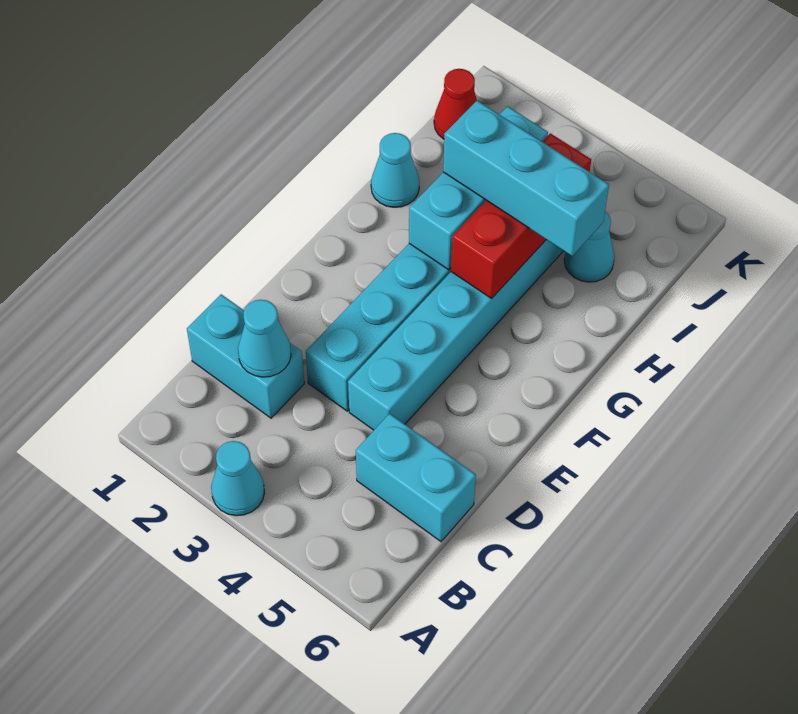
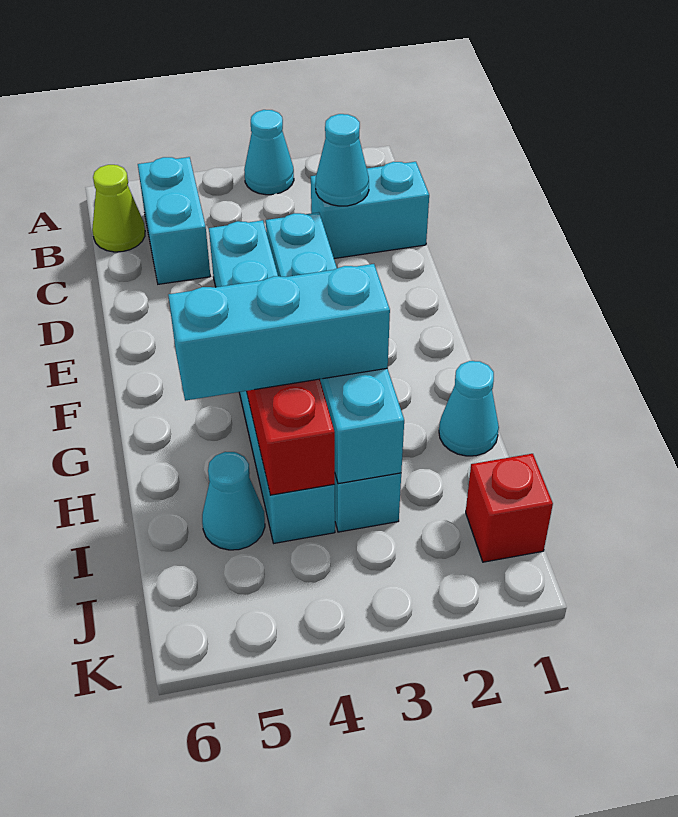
none -> lime 1x1 cone [92,165,145,252]
cyan 1x2 brick [356,414,476,541] -> cyan 1x2 brick turned to [138,157,210,284]
red 1x1 cone [434,69,477,139] -> red 1x1 brick [466,454,553,562]

